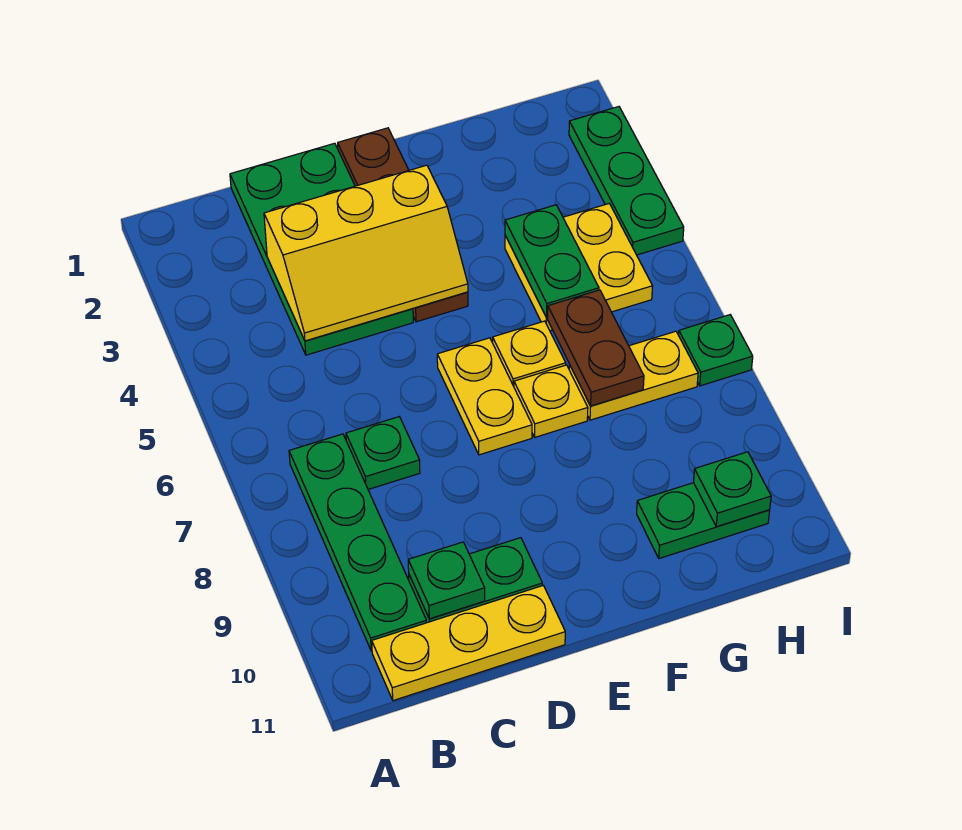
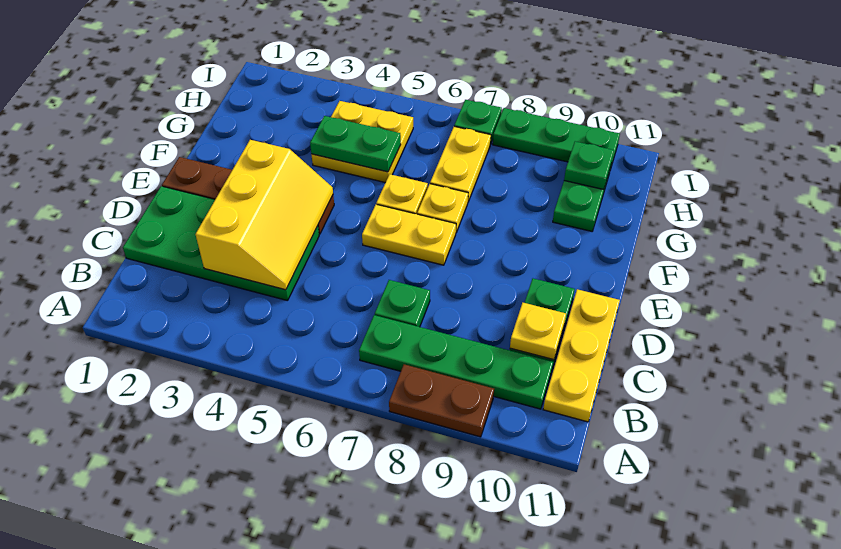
green 1x1 plate [408,542,485,619] -> yellow 1x1 plate [510,303,566,360]
brown 1x2 plate [548,290,644,406] -> brown 1x2 plate moved to [389,364,494,437]
green 1x3 plate [569,107,684,255] -> green 1x3 plate moved to [493,108,620,170]

